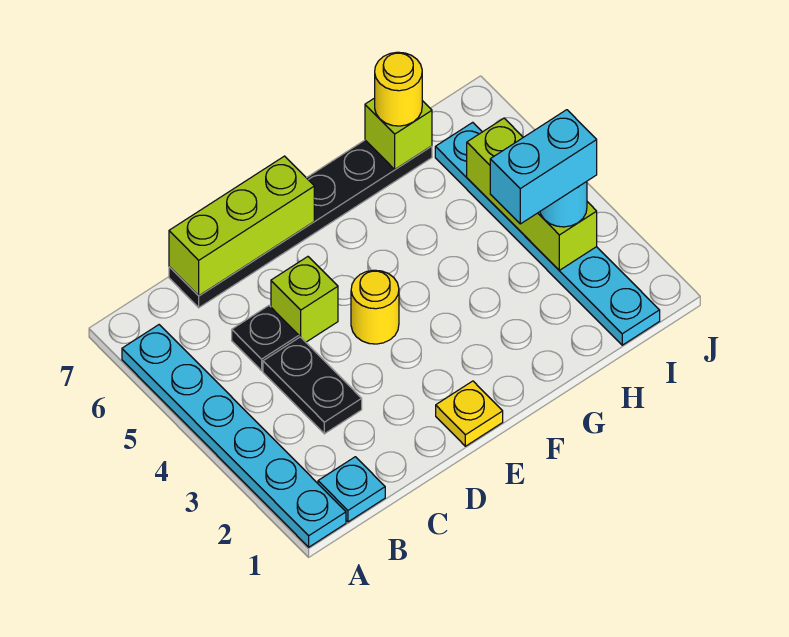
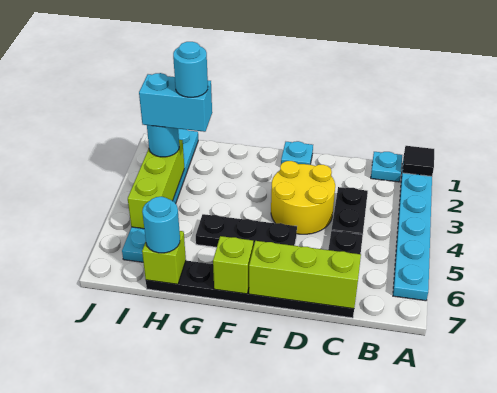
none -> black 1x1 tile [403,146,434,176]
lime 1x1 brick [271,257,338,342] -> lime 1x1 brick moved to [213,236,253,294]
yellow 1x1 plate [436,381,503,446] -> cyan 1x1 plate [281,141,313,165]
yellow 1x1 round brick [351,270,399,344] -> yellow 2x2 round brick [271,161,335,234]
none -> black 1x3 plate [196,214,297,247]
none -> cyan 1x1 round brick [173,42,208,97]
yellow 1x1 round brick [375,52,422,126] -> cyan 1x1 round brick [142,197,180,253]

